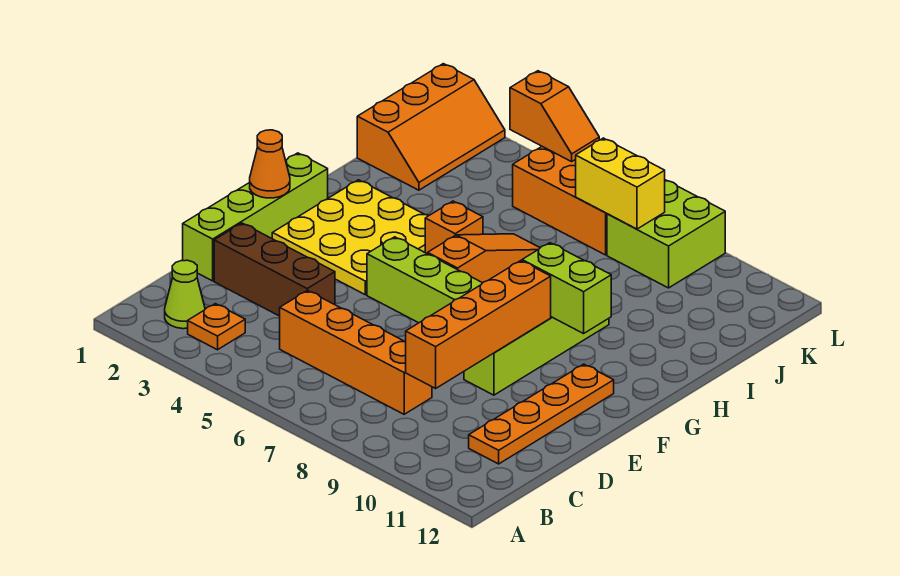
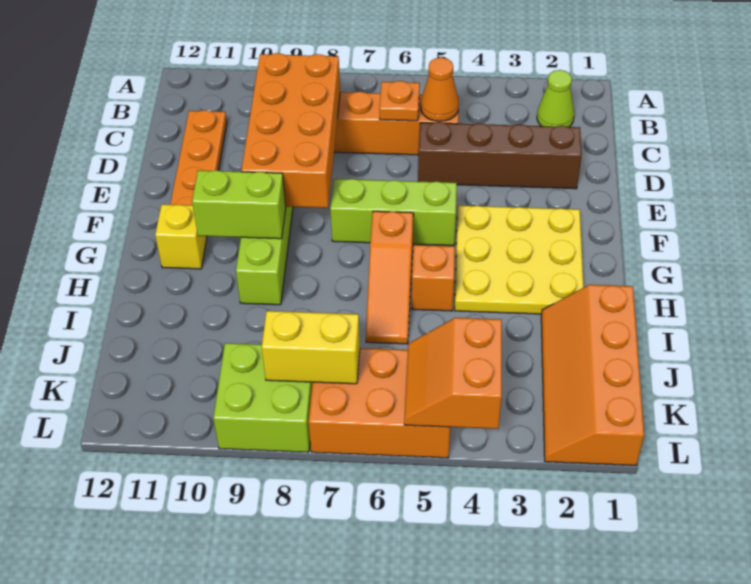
orange 1x1 plate [188,304,245,350] -> orange 1x1 plate moved to [379,81,420,121]
orange 1x4 brick [406,261,551,388] -> orange 2x4 brick [241,53,340,208]
lime 1x4 brick [183,153,328,281] -> none
brown 1x3 brick [214,223,335,316] -> brown 1x4 brick [418,122,582,189]
orange 1x1 cone [250,130,290,198] -> orange 1x1 cone moved to [421,58,459,121]
none -> yellow 1x1 brick [155,204,207,269]
orange 2x3 slope [357,64,505,190] -> orange 2x4 slope [541,285,644,465]
orange 1x2 slope [510,71,599,162] -> orange 2x2 slope [404,318,502,429]

